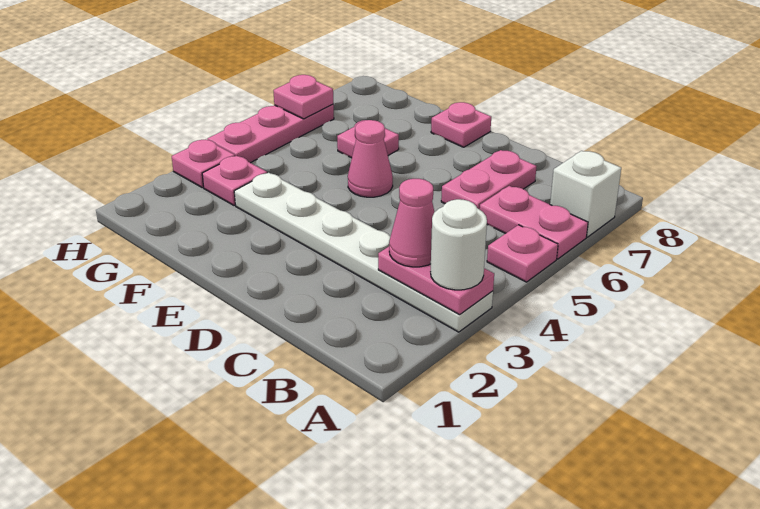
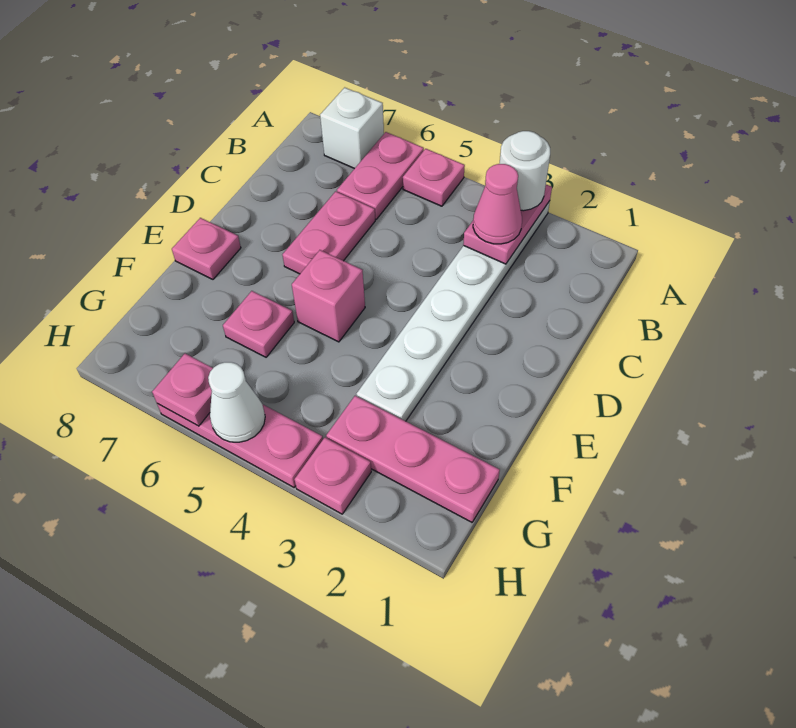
pink 1x2 plate [441,150,537,209] -> pink 1x2 plate turned to [283,191,375,274]
pink 1x1 cone [348,120,393,197] -> pink 1x1 brick [292,250,365,342]
pink 1x1 plate [202,156,267,206] -> pink 1x3 plate [326,396,500,522]
none -> white 1x1 cone [208,362,265,442]

